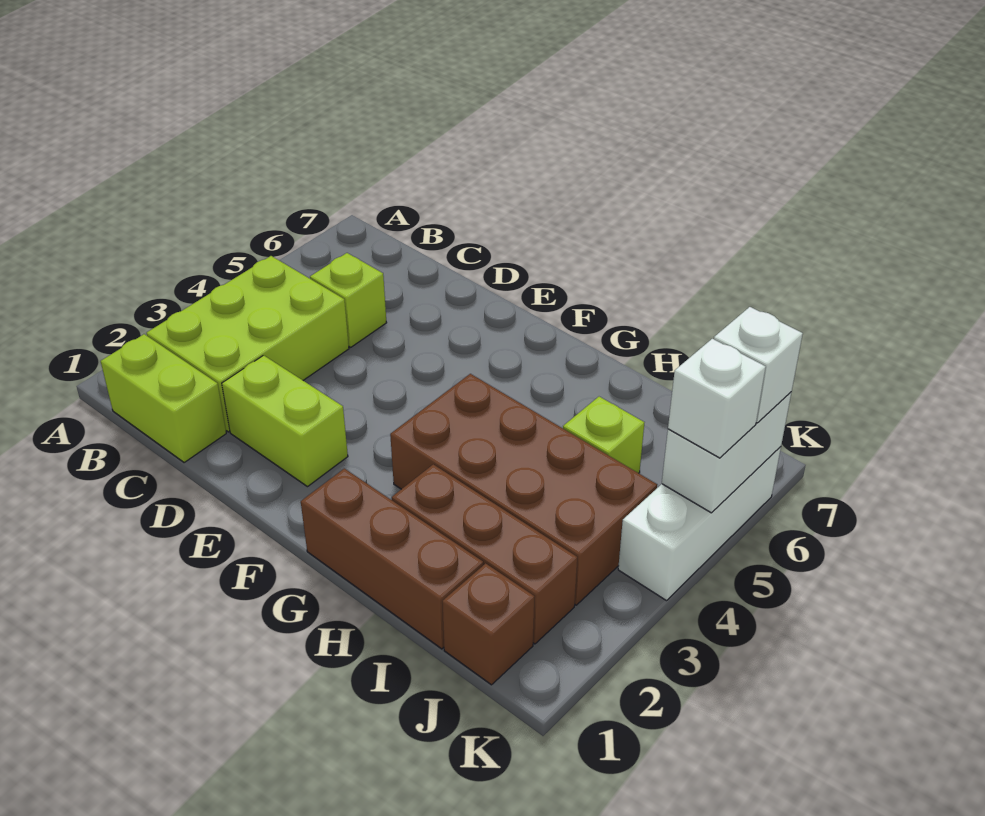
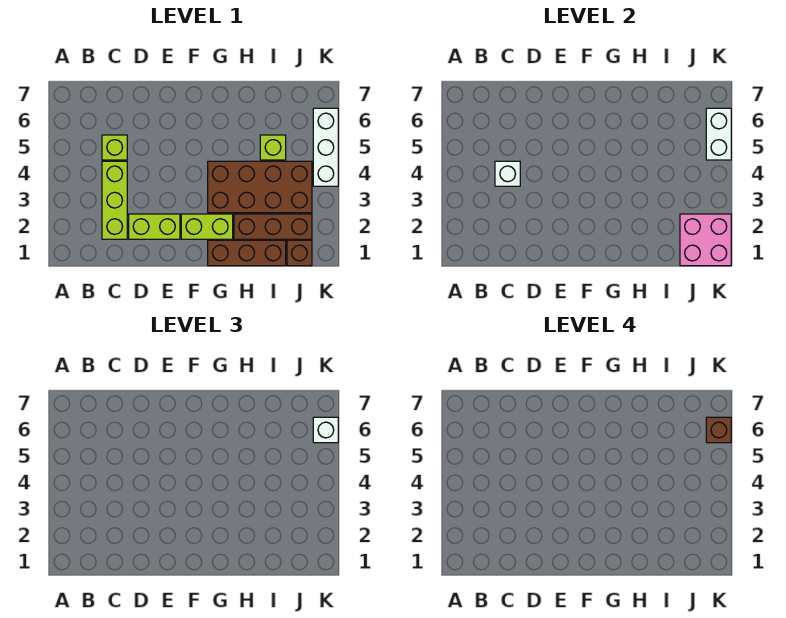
lime 1x2 brick [101,334,226,463] -> lime 1x2 brick moved to [181,214,233,239]
lime 2x3 brick [147,256,349,432] -> lime 1x3 brick [102,161,127,239]
none -> pink 2x2 brick [680,214,731,266]
white 1x1 brick [668,339,766,458] -> white 1x1 brick moved to [495,161,520,186]
none -> brown 1x1 brick [706,417,731,443]

